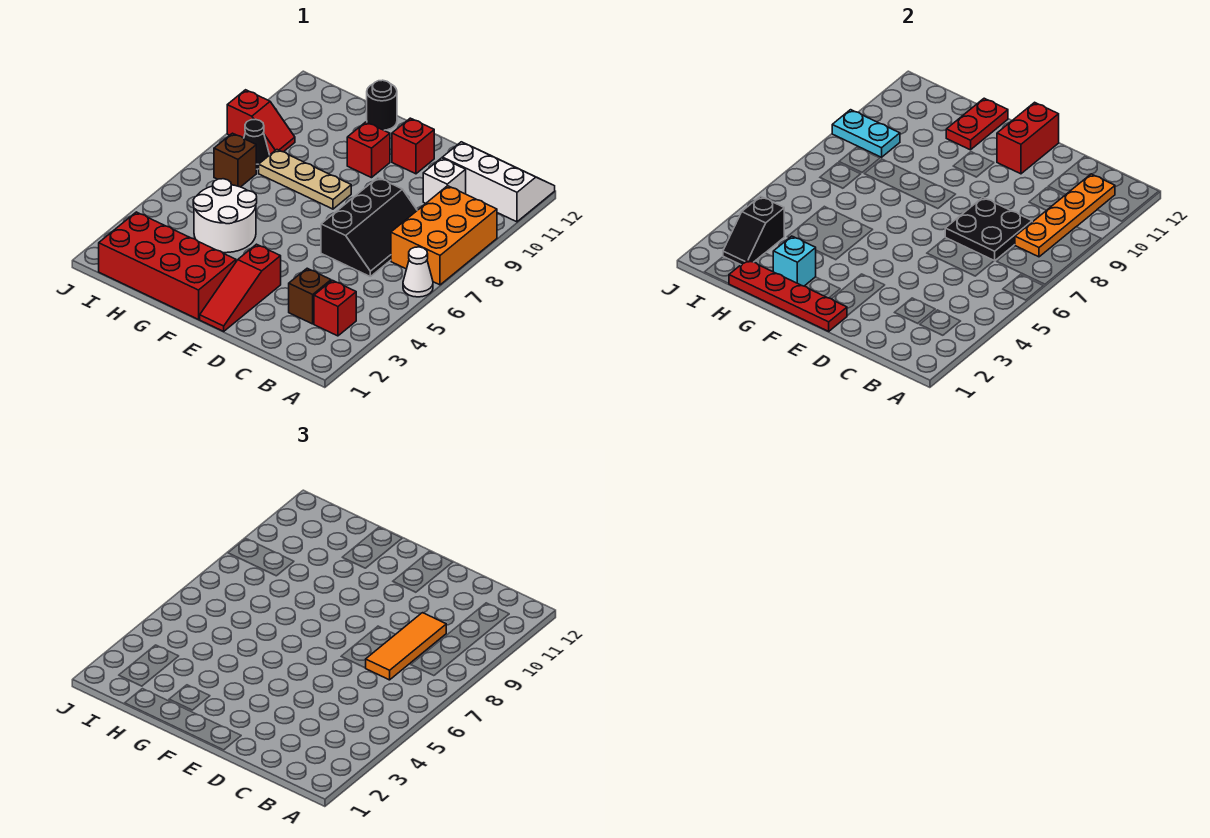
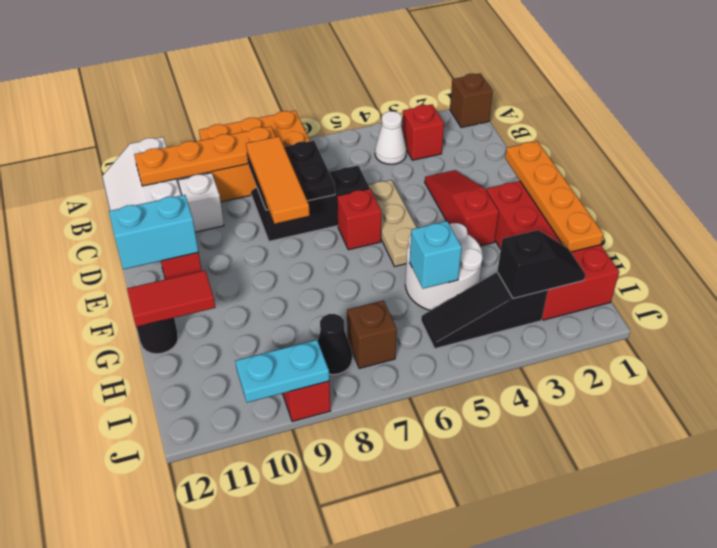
white 1x1 cone [403,247,433,297] -> white 1x1 cone moved to [375,111,407,164]
brown 1x1 brick [289,268,331,324] -> brown 1x1 brick moved to [450,73,493,127]
orange 1x3 tile [366,613,446,680] -> orange 1x3 tile turned to [246,137,310,224]
red 1x3 slope [200,244,281,331] -> red 1x3 slope turned to [425,170,499,246]
red 1x4 plate [729,260,847,331] -> orange 1x4 plate [505,141,603,252]
red 1x2 brick [997,102,1059,174] -> cyan 1x2 brick [109,195,198,269]
tan 1x3 plate [259,150,351,209] -> tan 1x3 plate moved to [369,180,417,266]
red 1x1 brick [347,122,390,178] -> red 1x1 brick moved to [337,189,381,250]
cyan 1x1 brick [773,236,816,286] -> cyan 1x1 brick moved to [410,221,462,289]
red 1x2 plate [946,98,1008,150] -> red 1x2 tile [127,270,215,327]
none -> black 1x3 slope [421,272,548,349]
cyan 1x2 plate [832,110,900,157] -> cyan 1x2 plate turned to [236,340,329,403]

